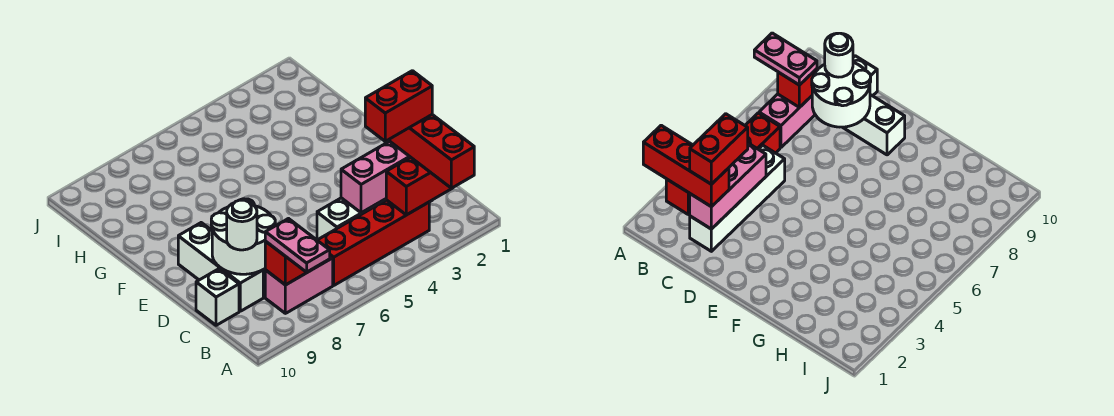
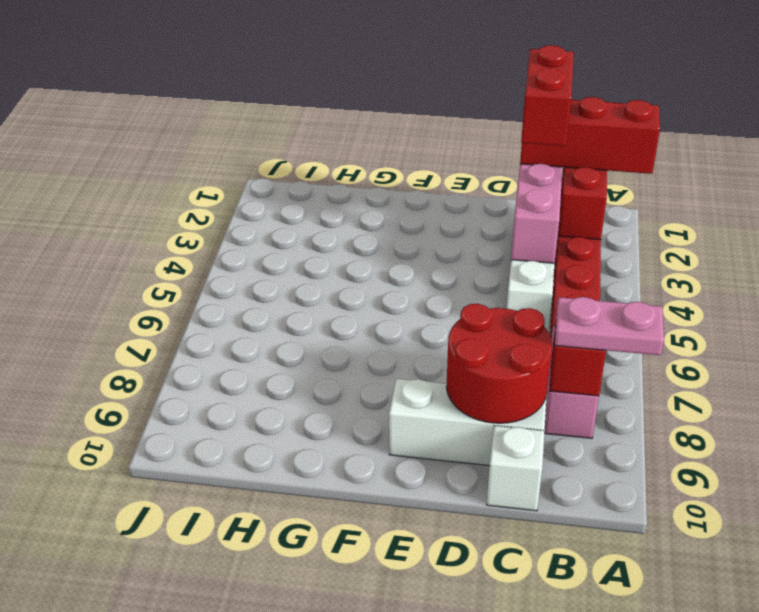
white 2x2 round brick [211,199,275,274] -> red 2x2 round brick [446,304,552,423]
white 1x1 round brick [227,200,257,250] -> none

